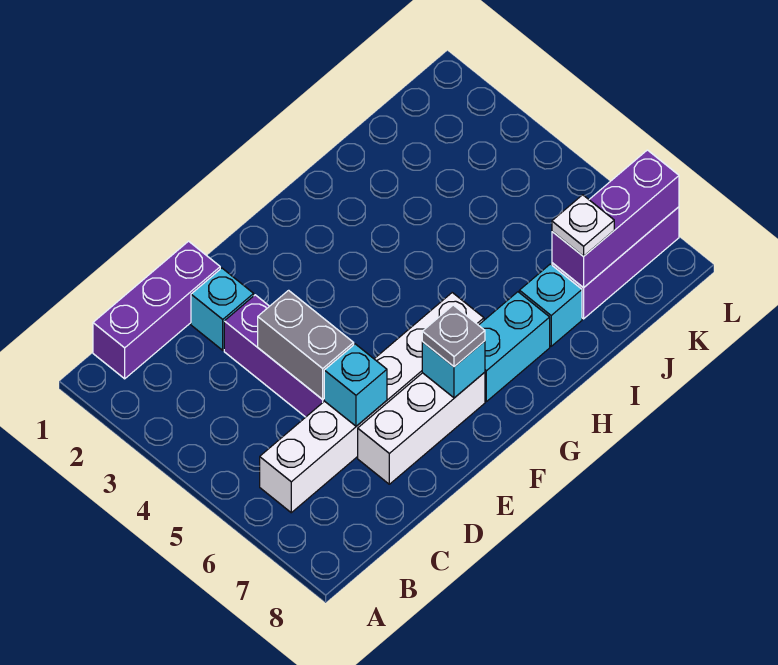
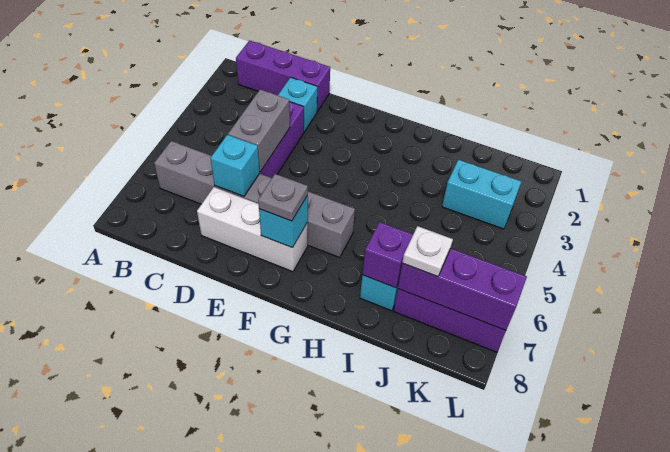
white 1x6 brick [260,293,484,513] -> grey 1x6 brick [154,141,355,258]
cyan 1x2 brick [479,292,550,402] -> cyan 1x2 brick moved to [442,160,521,229]
none -> purple 1x1 brick [362,222,413,288]

